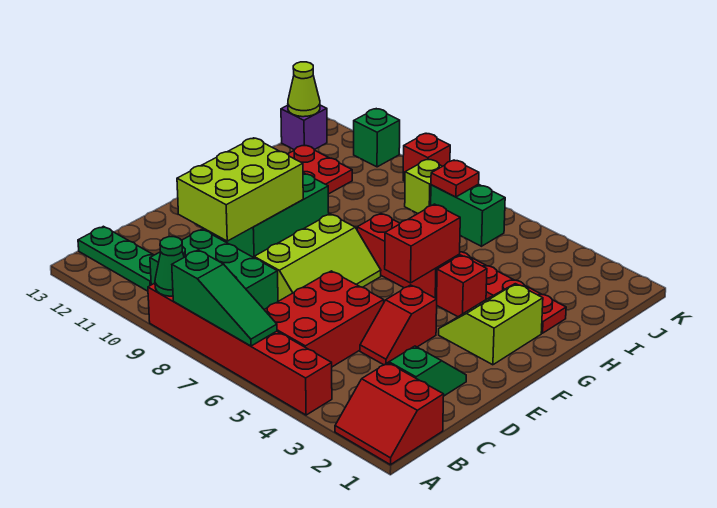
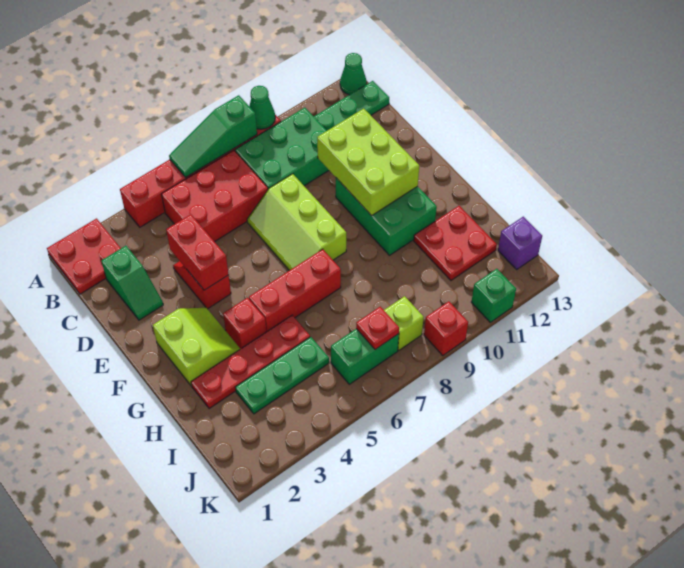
red 2x2 slope [335,363,444,465] -> red 2x2 plate [47,219,121,294]
none -> green 1x1 cone [340,53,367,95]
red 2x3 brick [264,271,384,367] -> red 2x3 brick turned to [162,150,268,242]
red 1x2 brick [385,204,460,283] -> red 1x2 brick moved to [166,214,229,290]
none -> green 1x3 plate [235,337,329,414]
lime 1x1 cone [288,62,320,117] -> none

